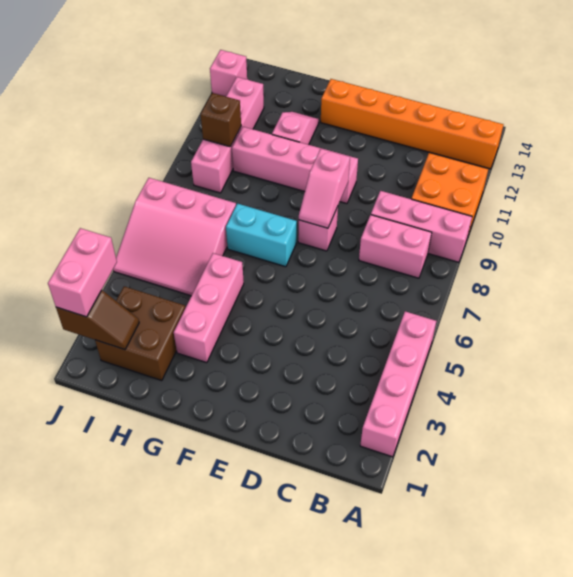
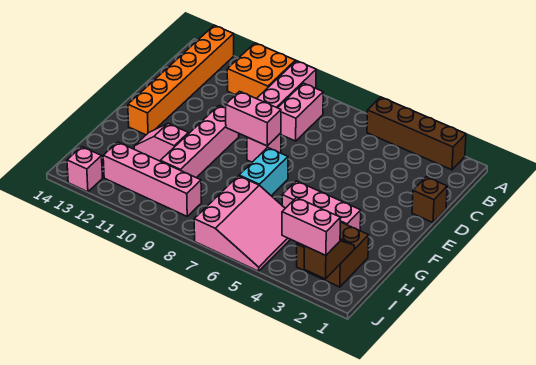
pink 1x4 brick [360,311,436,457] -> brown 1x4 brick [367,97,466,170]
pink 1x2 slope [299,149,350,228] -> pink 1x2 brick [226,91,281,146]
brown 1x1 brick [201,93,241,147] -> brown 1x1 brick moved to [412,177,447,223]

